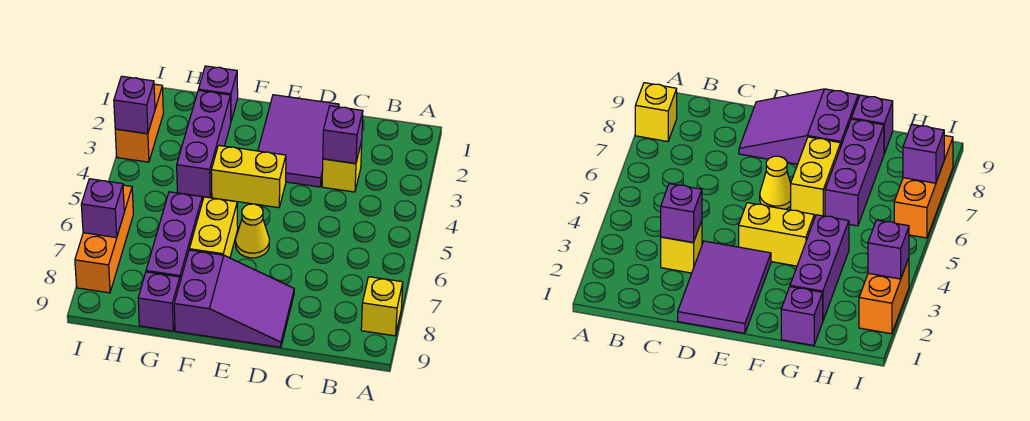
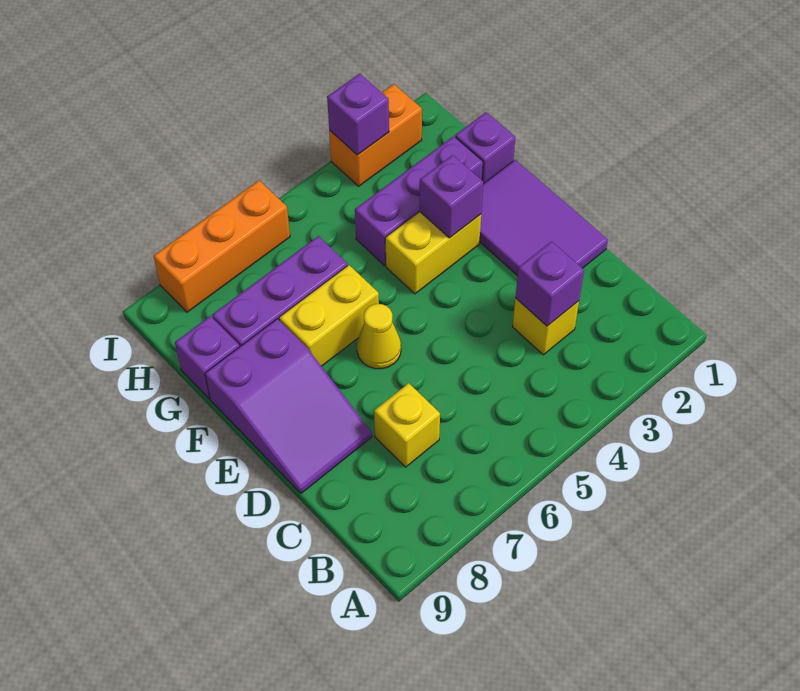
yellow 1x1 brick [361,277,403,336] -> yellow 1x1 brick moved to [374,383,440,467]
purple 2x3 tile [258,95,339,187] -> purple 2x3 tile turned to [480,160,608,276]
yellow 1x2 brick [211,145,286,208] -> yellow 1x2 brick turned to [385,212,481,294]
purple 1x1 brick [81,179,124,238] -> purple 1x1 brick moved to [420,155,483,238]

